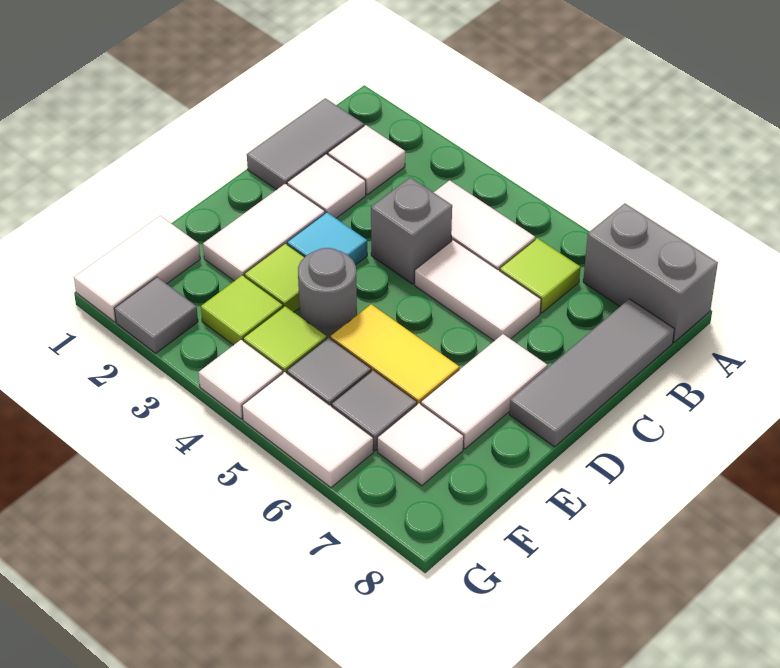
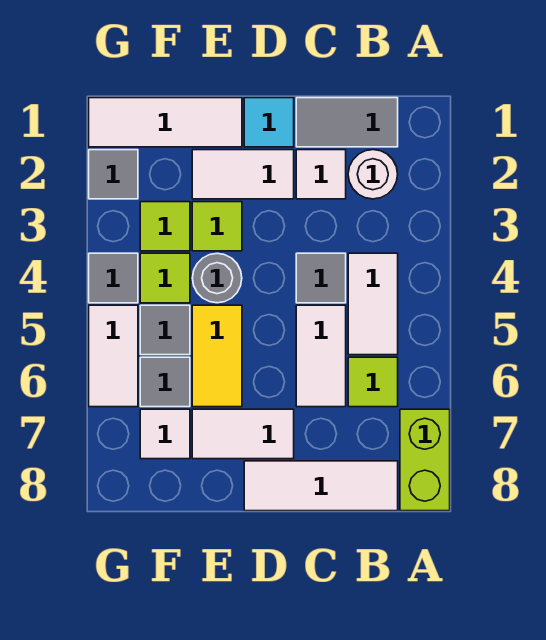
grey 1x2 brick [583,203,718,342] -> lime 1x2 brick [400,409,450,511]
white 1x1 tile [328,125,405,195] -> white 1x1 round brick [348,150,398,199]
grey 1x3 tile [509,299,674,447] -> white 1x3 tile [244,461,398,511]
grey 1x1 brick [371,177,452,284] -> grey 1x1 tile [296,253,346,303]
cyan 1x1 tile [287,212,367,265] -> cyan 1x1 tile moved to [244,98,294,147]
white 1x2 tile [74,216,200,322] -> white 1x3 tile [89,98,242,147]
white 1x1 tile [198,340,283,419] -> grey 1x1 tile [89,253,138,303]

